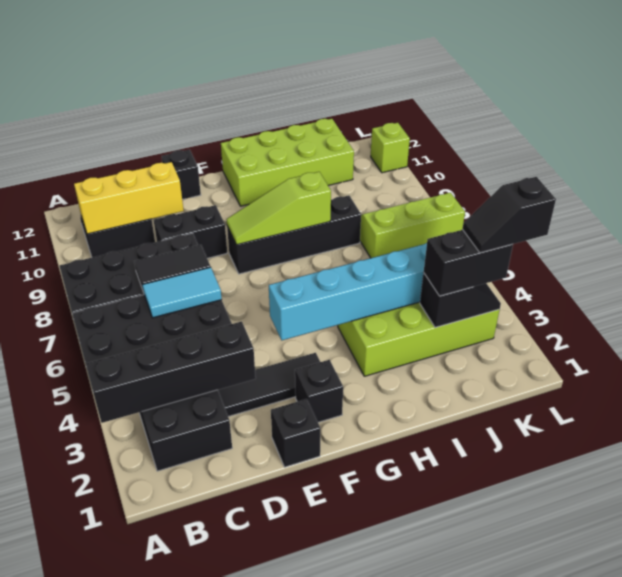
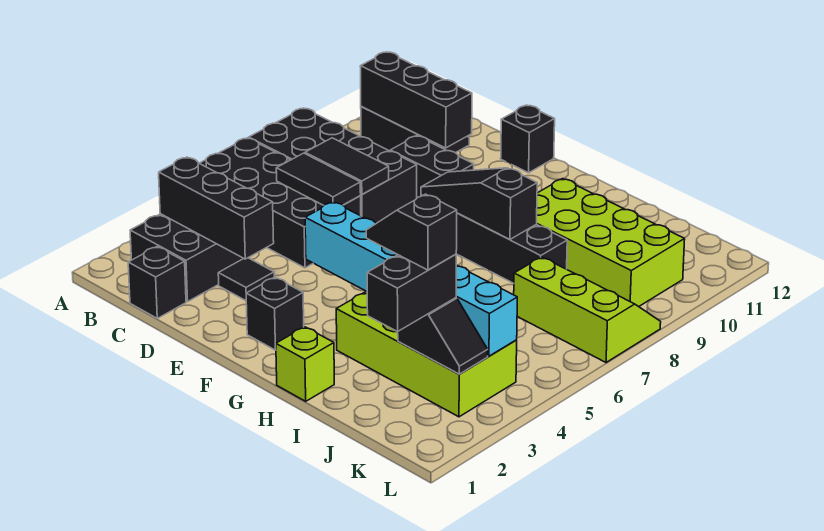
black 1x4 brick [86,322,256,423] -> black 1x3 brick [159,157,274,259]
yellow 1x3 brick [74,162,184,234] -> black 1x3 brick [360,52,472,148]
cyan 1x2 tile [142,267,222,318] -> black 1x2 tile [276,153,361,205]
black 1x3 tile [218,353,320,417] -> black 1x1 tile [218,258,274,301]
black 1x1 brick [271,399,320,467] -> black 1x1 brick moved to [128,247,186,318]
lime 1x3 slope [227,172,331,245] -> black 1x3 slope [421,168,537,240]
lime 2x4 brick [221,119,354,206] -> lime 2x4 brick moved to [537,179,685,307]
black 1x2 brick [424,230,513,296] -> black 1x2 brick turned to [367,254,456,332]
black 1x2 slope [463,177,556,253] -> black 1x2 slope moved to [366,194,457,270]
lime 1x1 brick [371,123,410,173] -> lime 1x1 brick moved to [276,327,334,401]

